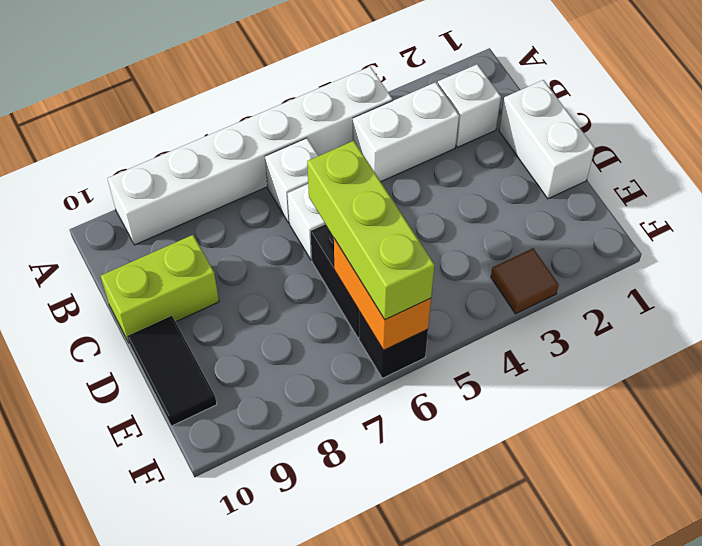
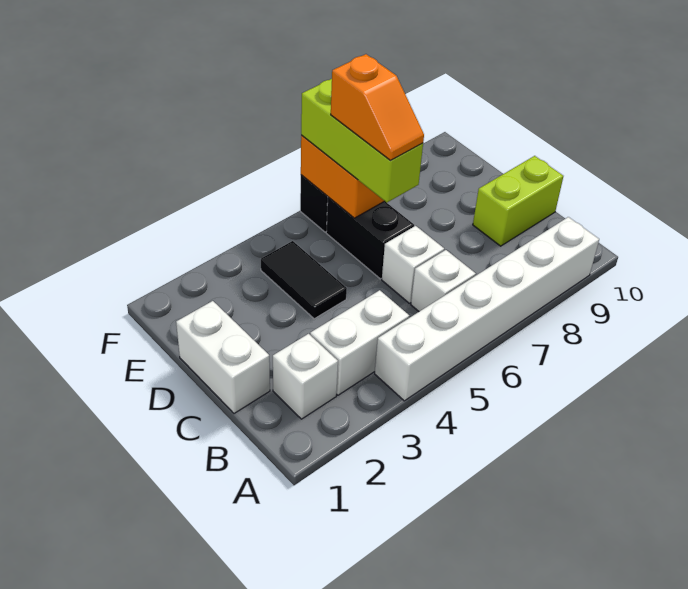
none -> orange 1x2 slope [331,54,424,160]
black 1x2 tile [127,316,217,426] -> black 1x2 tile moved to [261,241,347,319]
brown 1x1 tile [491,248,559,314] -> none

